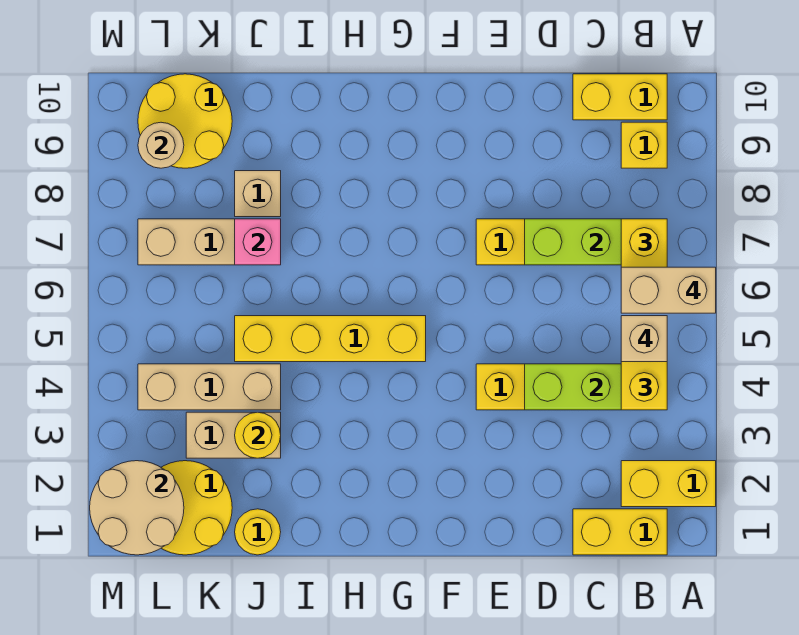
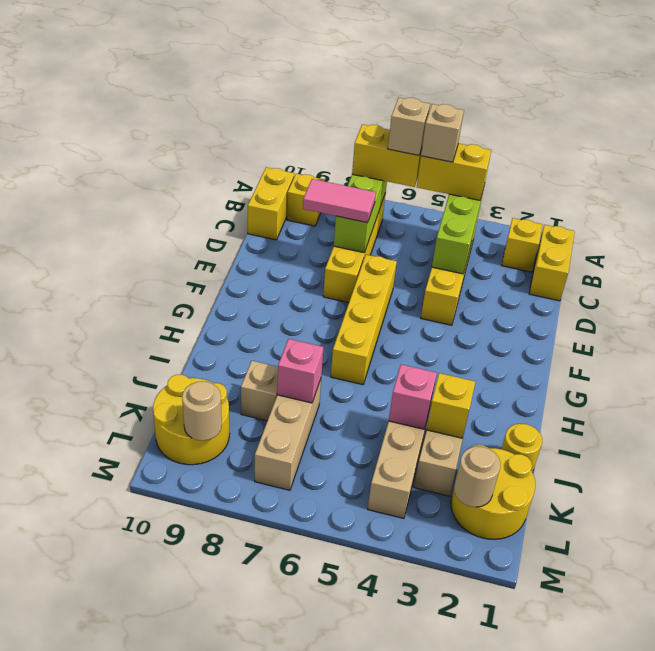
yellow 1x2 brick [621,461,716,507] -> yellow 1x1 brick [502,218,542,272]
tan 1x2 brick [621,267,716,313] -> tan 1x1 brick [388,98,430,155]
none -> pink 1x2 tile [303,179,376,223]
yellow 1x4 brick [235,316,426,362] -> yellow 1x4 brick moved to [331,255,397,385]
yellow 1x1 round brick [235,412,281,458] -> yellow 1x1 brick [426,373,475,438]
none -> pink 1x1 brick [389,365,437,429]
tan 2x2 round brick [90,461,184,555] -> tan 1x1 round brick [454,446,500,507]

